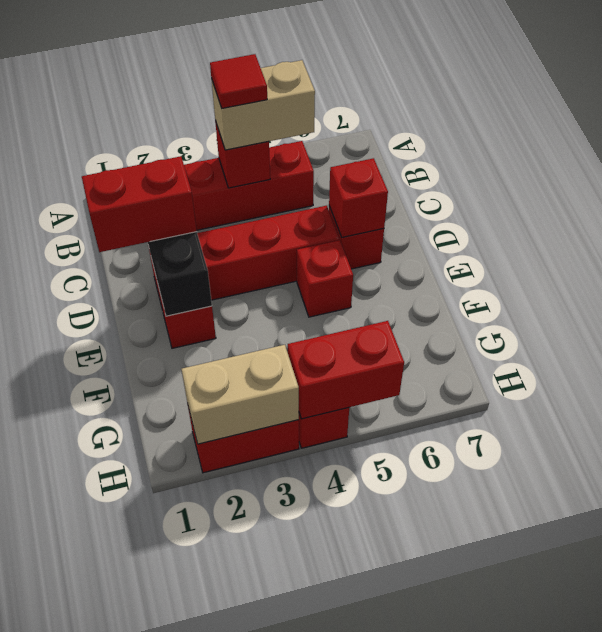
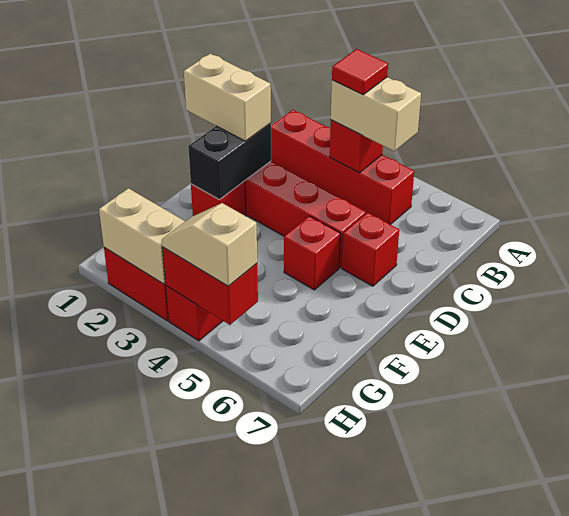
red 1x2 brick [82,156,197,252] -> tan 1x2 brick [184,54,271,141]
red 1x1 brick [329,158,388,237] -> none
none -> tan 1x2 slope [162,203,257,286]

